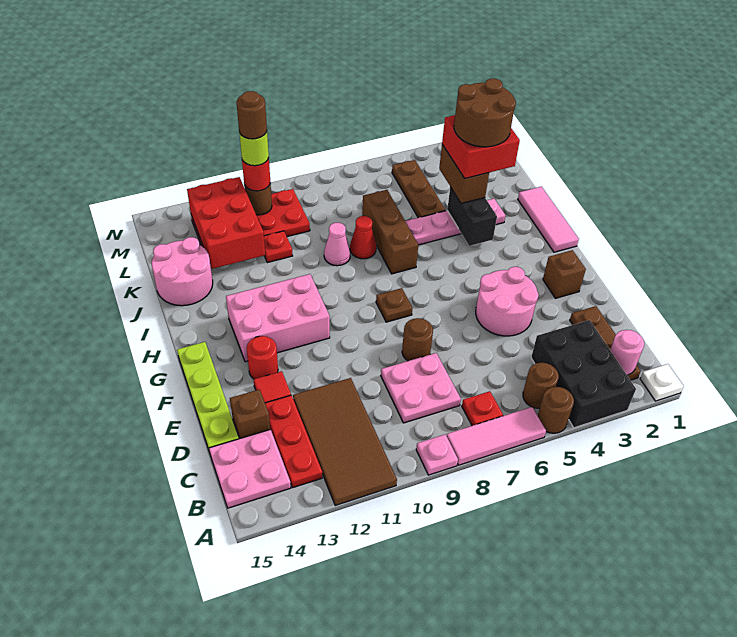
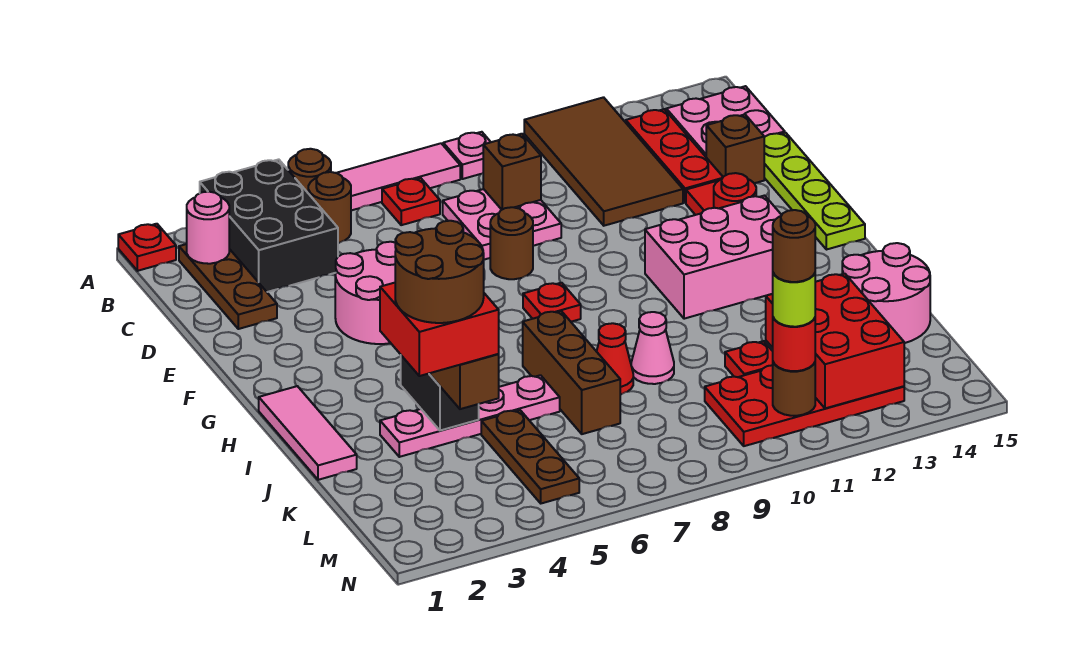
white 1x1 plate [640,364,683,401] -> red 1x1 plate [118,224,176,271]
brown 1x1 brick [543,250,586,298] -> brown 1x1 brick moved to [483,134,541,210]
brown 1x1 plate [376,288,412,322] -> red 1x1 plate [523,283,581,322]

